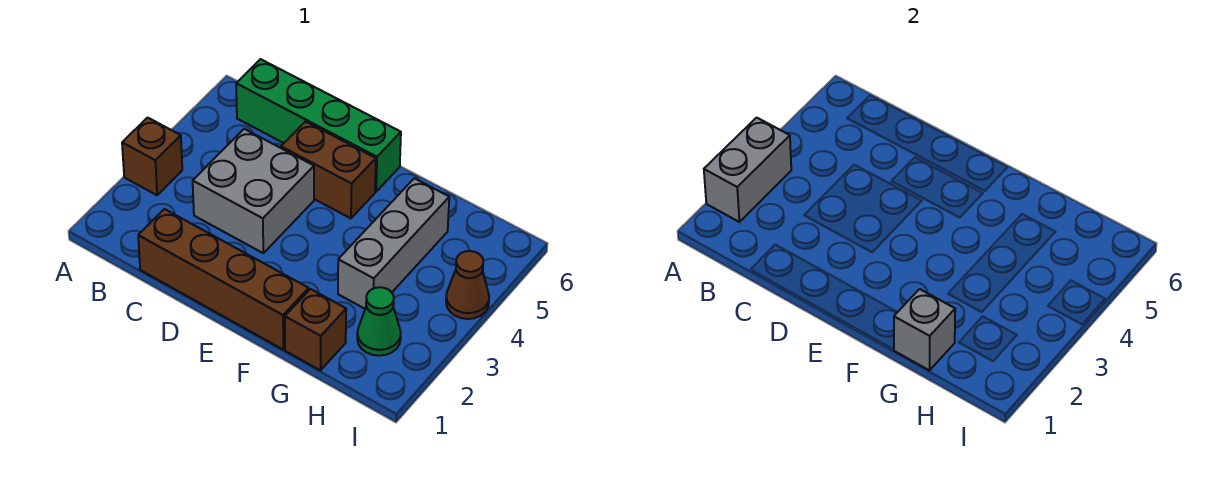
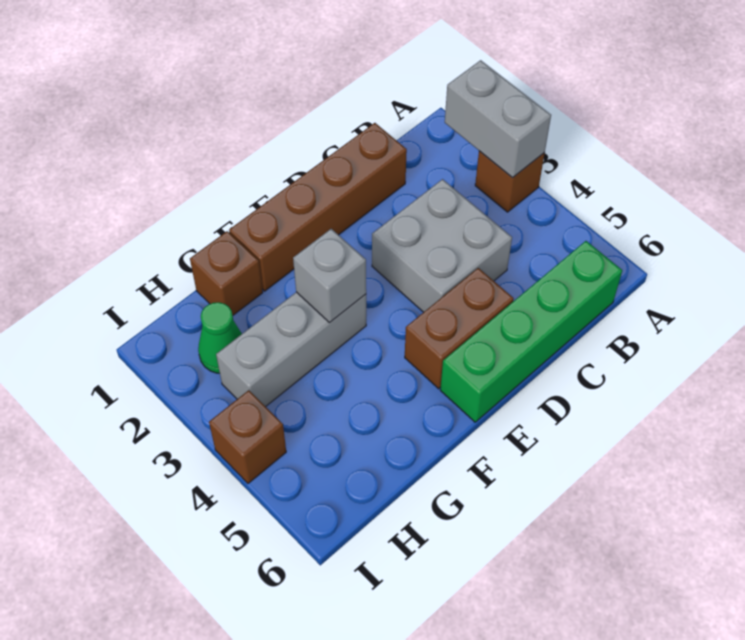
grey 1x1 brick [894,289,955,370] -> grey 1x1 brick moved to [293,229,366,323]
grey 1x3 brick [338,178,449,309] -> grey 1x3 brick turned to [216,292,366,407]
brown 1x1 cone [446,251,489,319] -> brown 1x1 brick [209,390,286,483]

